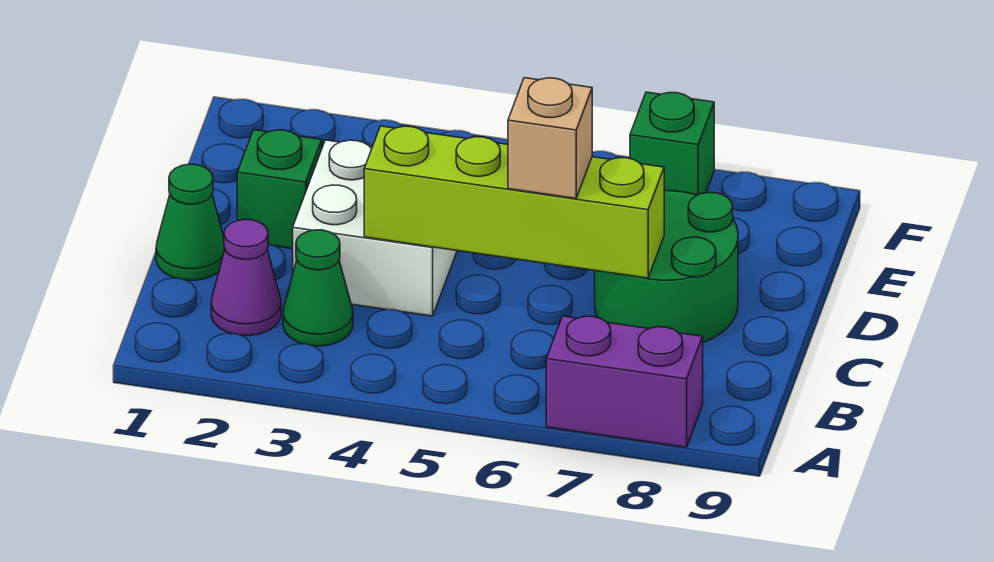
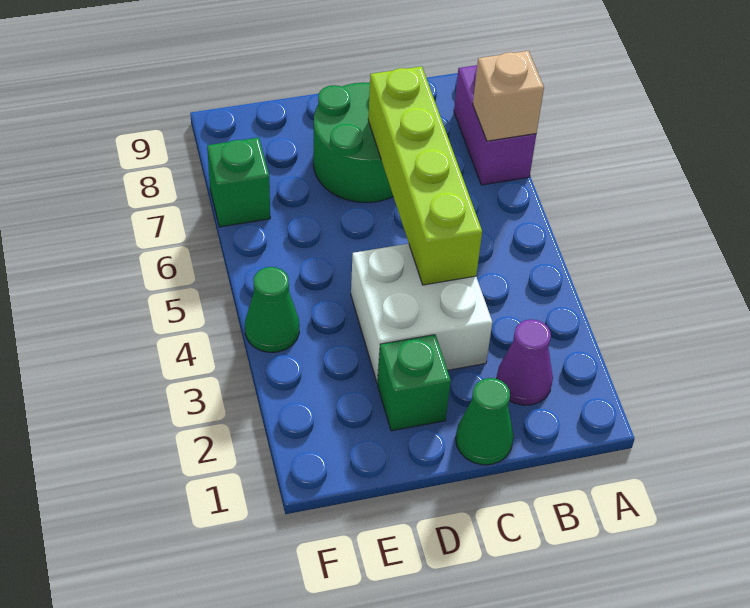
green 1x1 cone [283,230,353,346] -> green 1x1 cone moved to [245,267,299,352]
tan 1x1 brick [508,78,592,199] -> tan 1x1 brick moved to [473,51,544,141]

